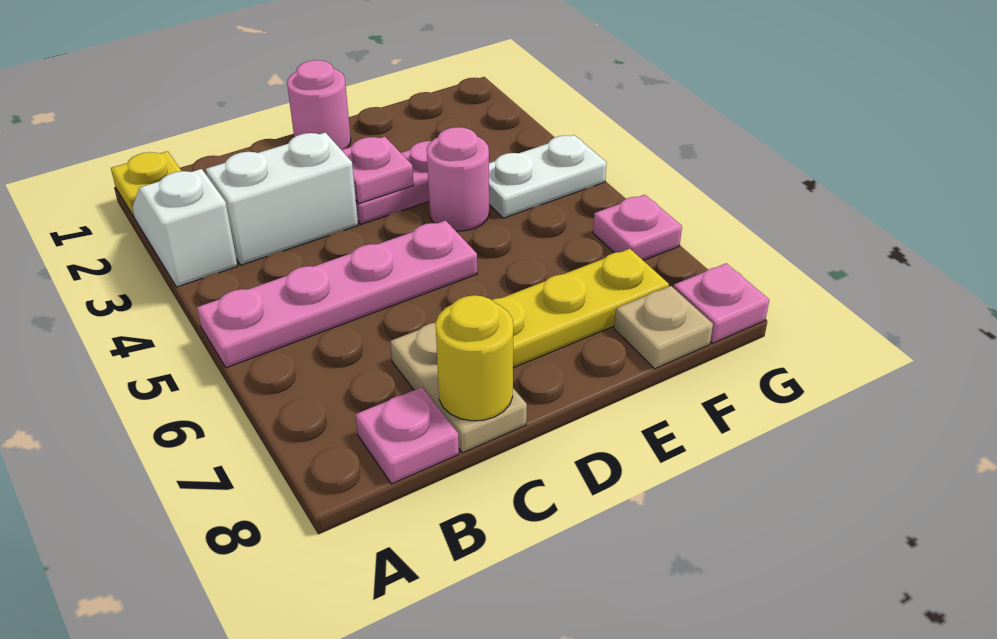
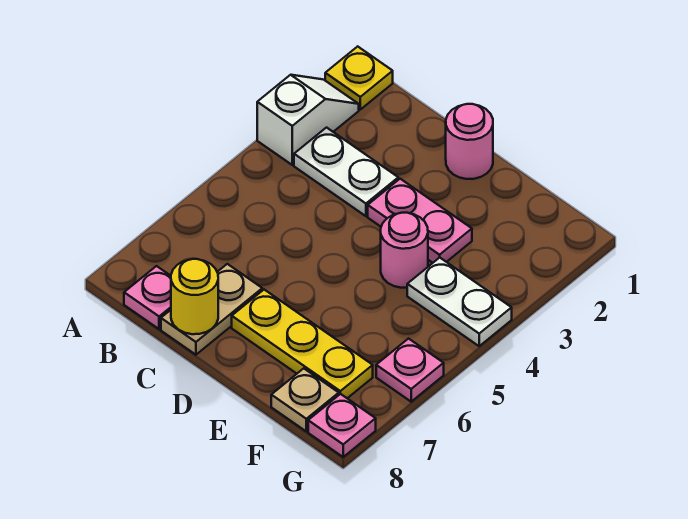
pink 1x4 plate [197,220,477,368] -> none
white 1x2 brick [206,132,358,265] -> white 1x2 plate [294,128,398,216]
pink 1x1 plate [342,137,414,204] -> none

